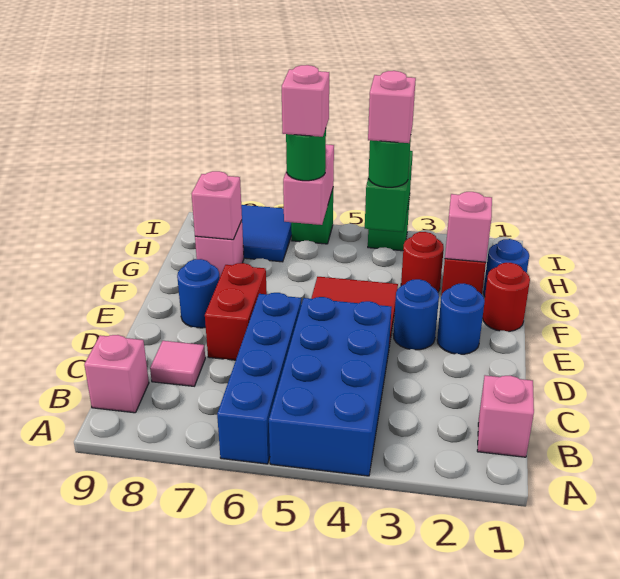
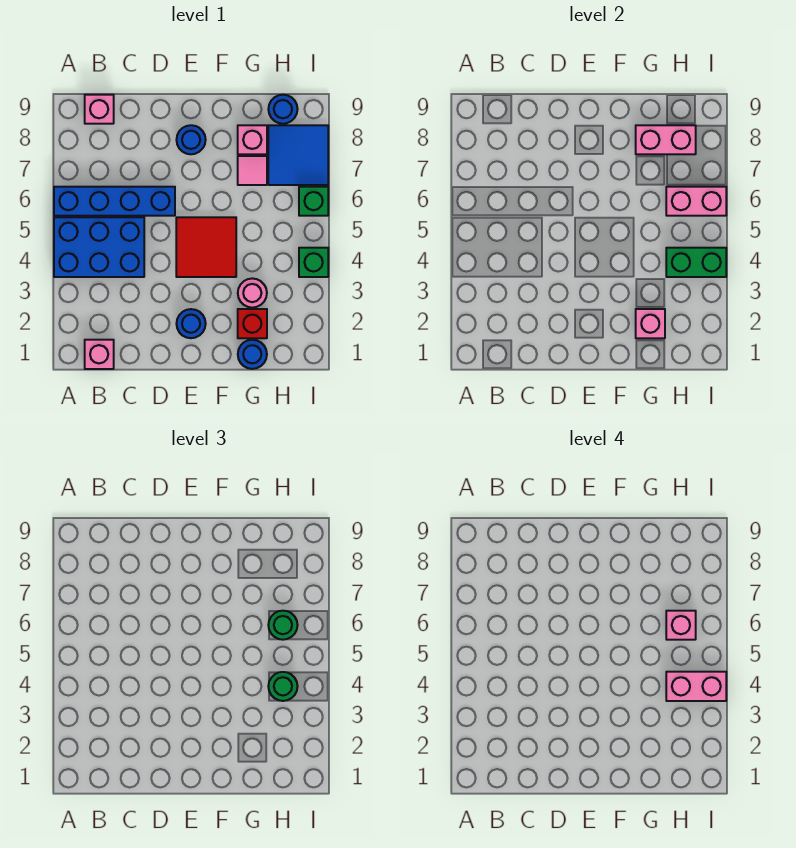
blue 2x4 brick [269,297,392,476] -> blue 2x3 brick [54,217,144,277]
pink 1x1 tile [150,341,205,386] -> pink 1x1 tile moved to [238,156,267,185]
red 1x2 brick [205,263,267,360] -> none
blue 1x1 round brick [393,279,439,350] -> blue 1x1 round brick moved to [268,95,298,124]
red 1x1 round brick [483,263,530,332] -> none
red 1x1 round brick [401,232,444,292] -> pink 1x1 round brick [238,278,267,308]
pink 1x1 brick [192,171,242,240] -> pink 1x2 brick [636,125,696,154]
pink 1x1 brick [368,71,416,143] -> pink 1x2 brick [666,672,726,701]

